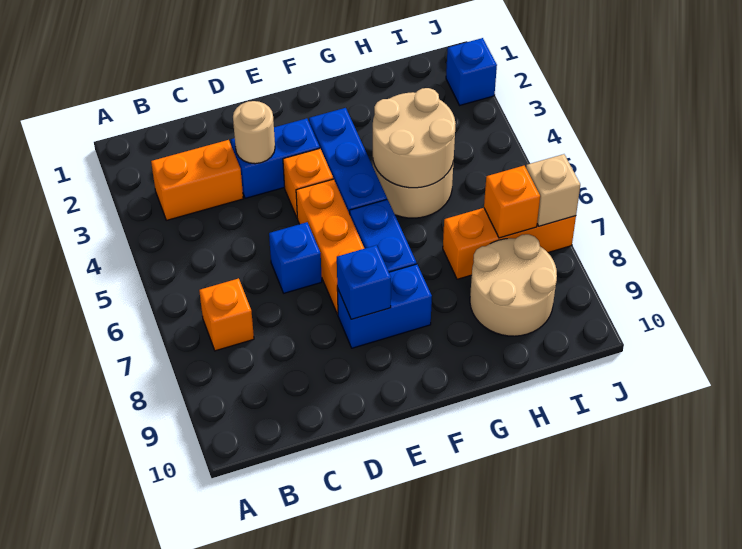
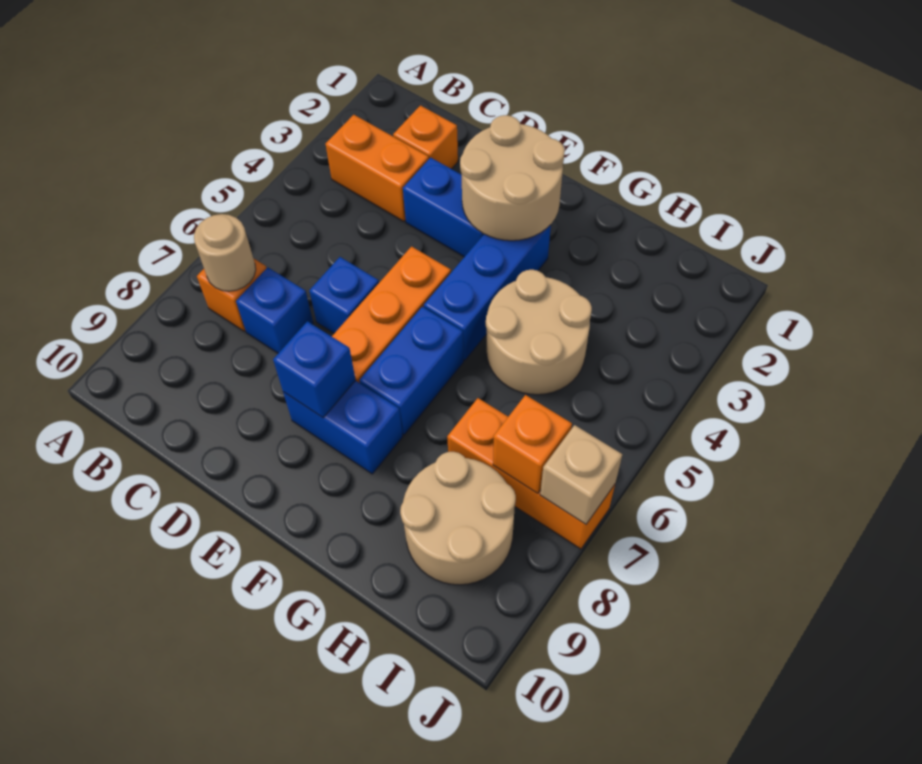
tan 1x1 round brick [233,101,275,164] -> tan 1x1 round brick moved to [194,214,256,291]
orange 1x1 brick [283,149,333,217] -> orange 1x1 brick moved to [393,105,458,169]
tan 2x2 round brick [373,88,456,188] -> tan 2x2 round brick moved to [460,115,565,241]
blue 1x1 brick [446,38,497,105] -> blue 1x1 brick moved to [236,267,313,353]

